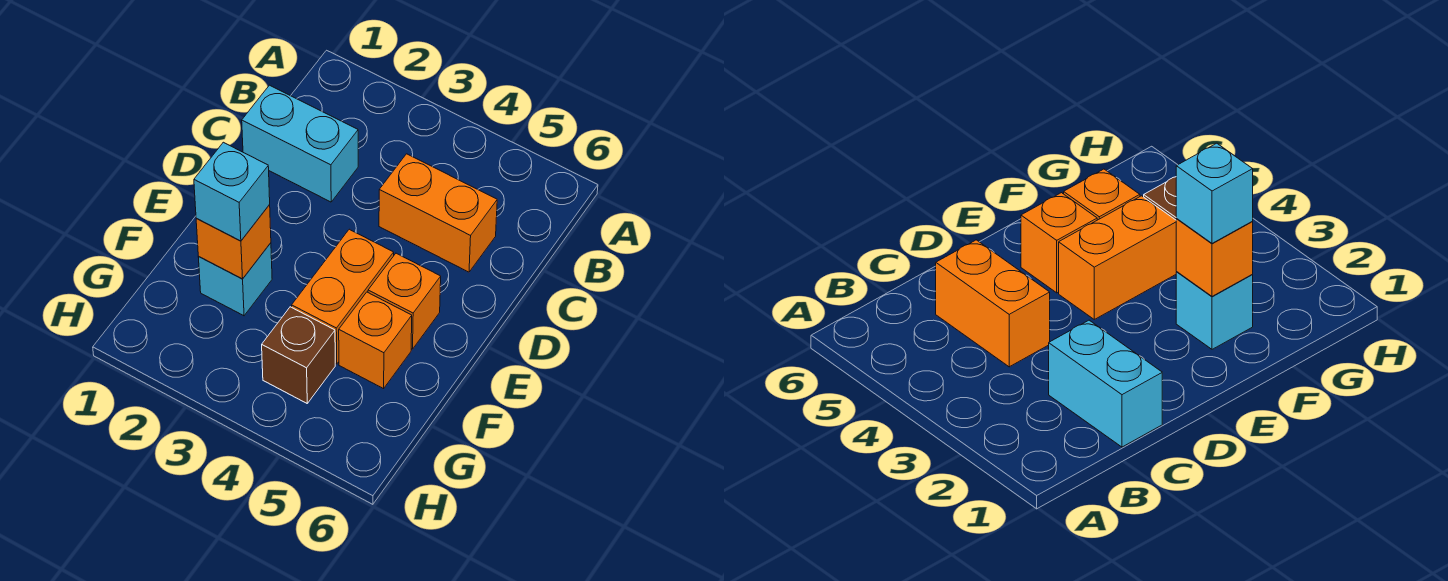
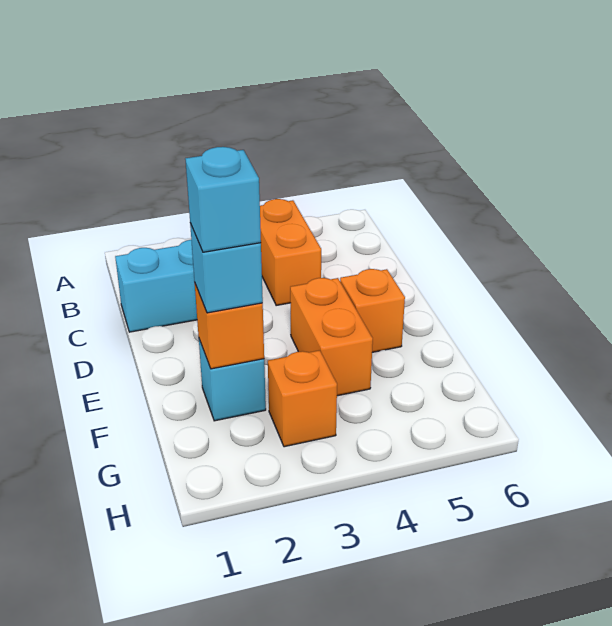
orange 1x2 brick [379,154,497,272] -> orange 1x2 brick turned to [260,199,321,305]
none -> cyan 1x1 brick [185,147,261,252]
orange 1x1 brick [339,292,412,389] -> orange 1x1 brick moved to [268,350,337,447]
brown 1x1 brick [262,307,335,403] -> none

